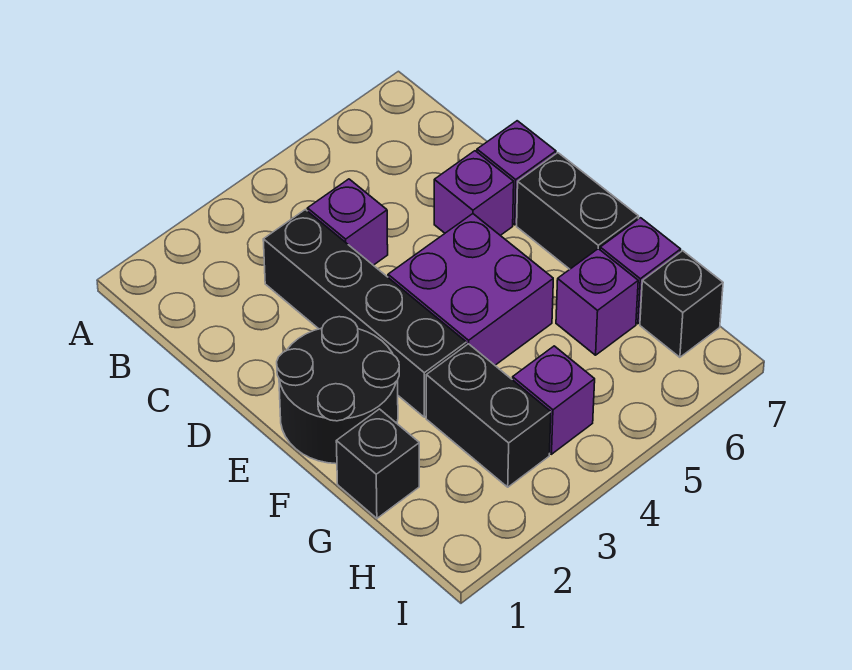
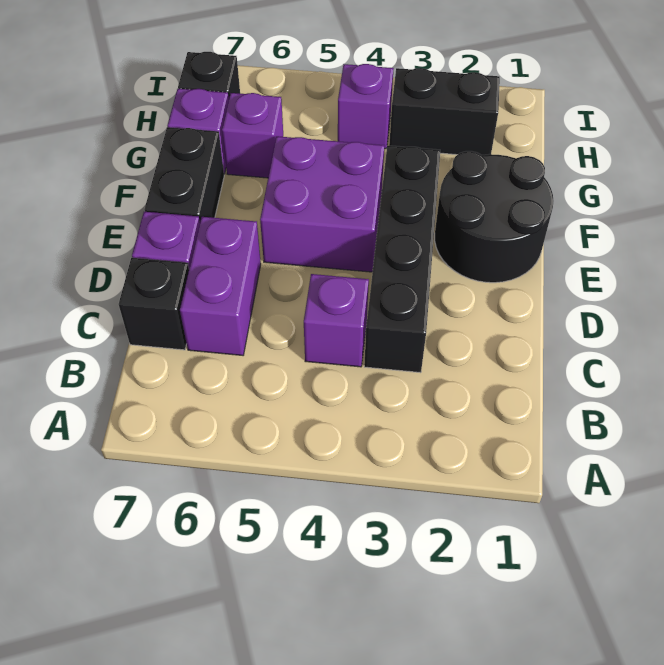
purple 1x1 brick [434,151,514,235] -> purple 1x2 brick [180,217,261,355]
black 1x1 brick [336,409,419,518] -> black 1x1 brick moved to [119,258,189,350]
black 1x2 brick [426,344,551,487] -> black 1x2 brick turned to [389,68,500,155]

